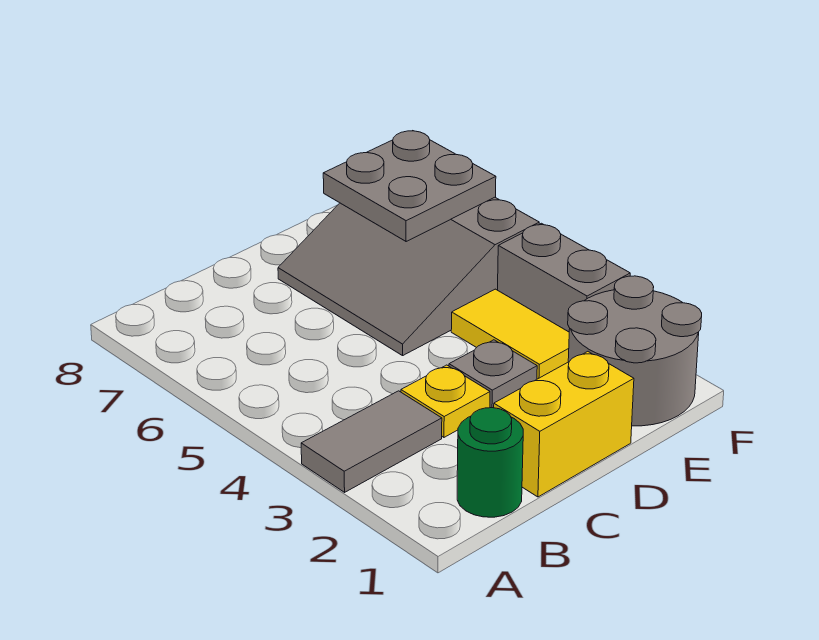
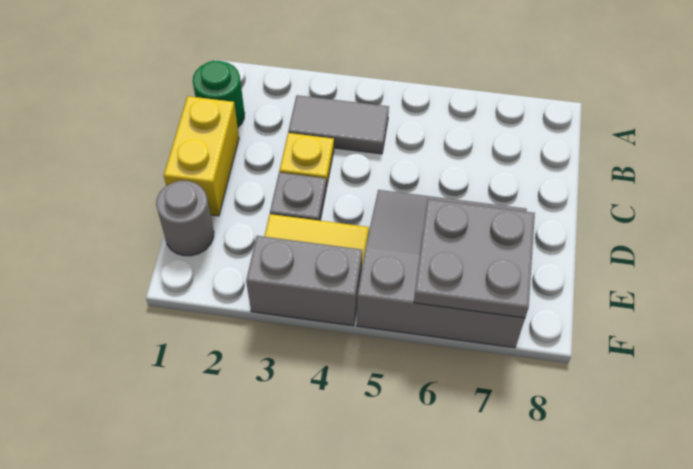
grey 1x2 tile [301,391,442,492] -> grey 1x2 tile turned to [288,95,389,154]
grey 2x2 round brick [568,276,702,426] -> grey 1x1 round brick [156,181,214,256]

